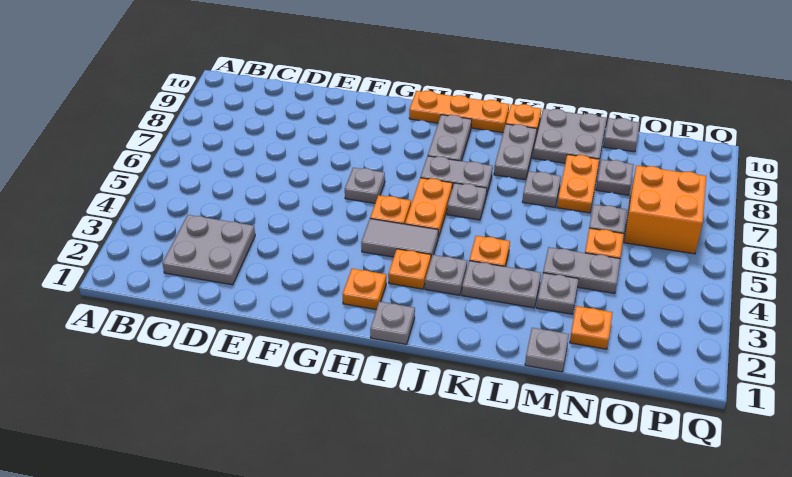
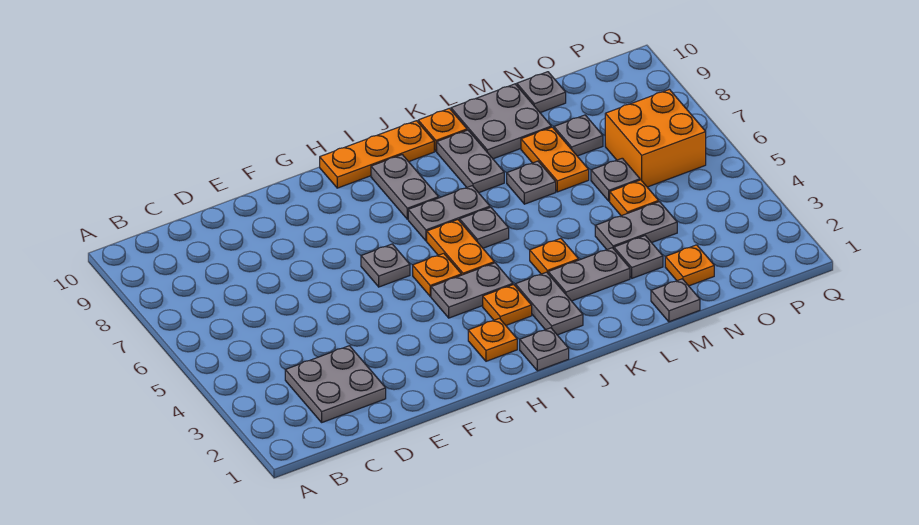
grey 1x2 tile [361,219,438,258] -> grey 1x2 plate [431,263,513,318]
grey 1x1 plate [425,255,467,295] -> grey 1x2 plate [515,272,583,335]

